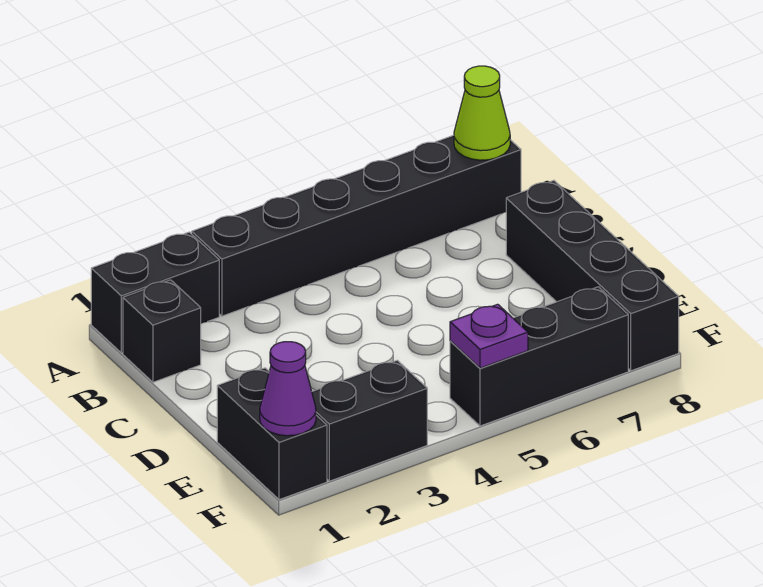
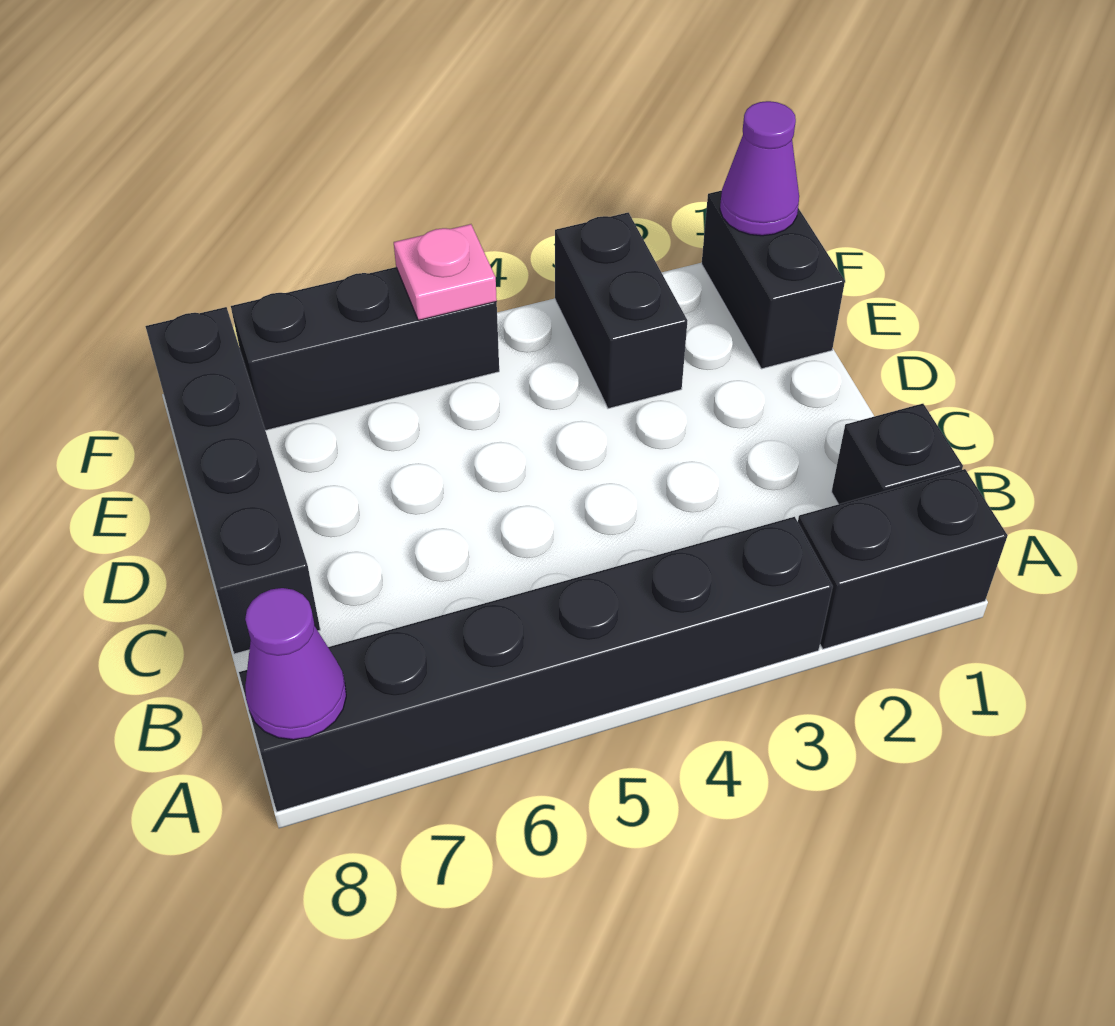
lime 1x1 cone [454,66,510,160] -> purple 1x1 cone [245,588,346,740]
black 1x2 brick [312,360,427,481] -> black 1x2 brick turned to [555,213,688,409]
purple 1x1 plate [450,304,528,368] -> pink 1x1 plate [394,224,497,320]

